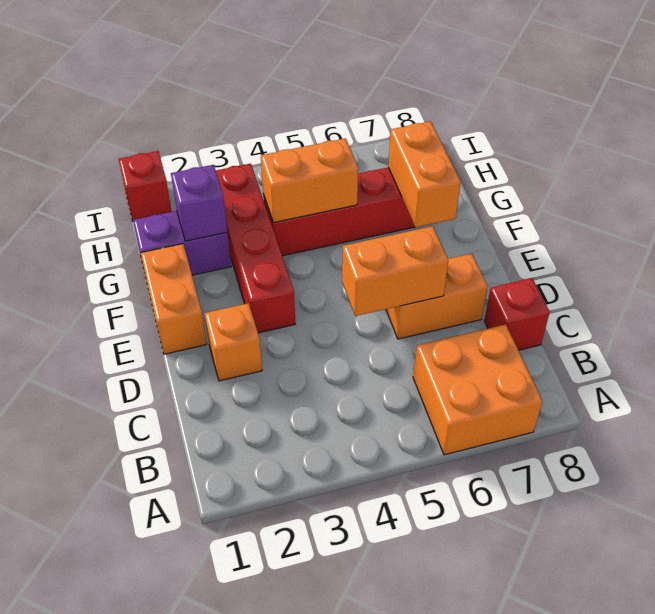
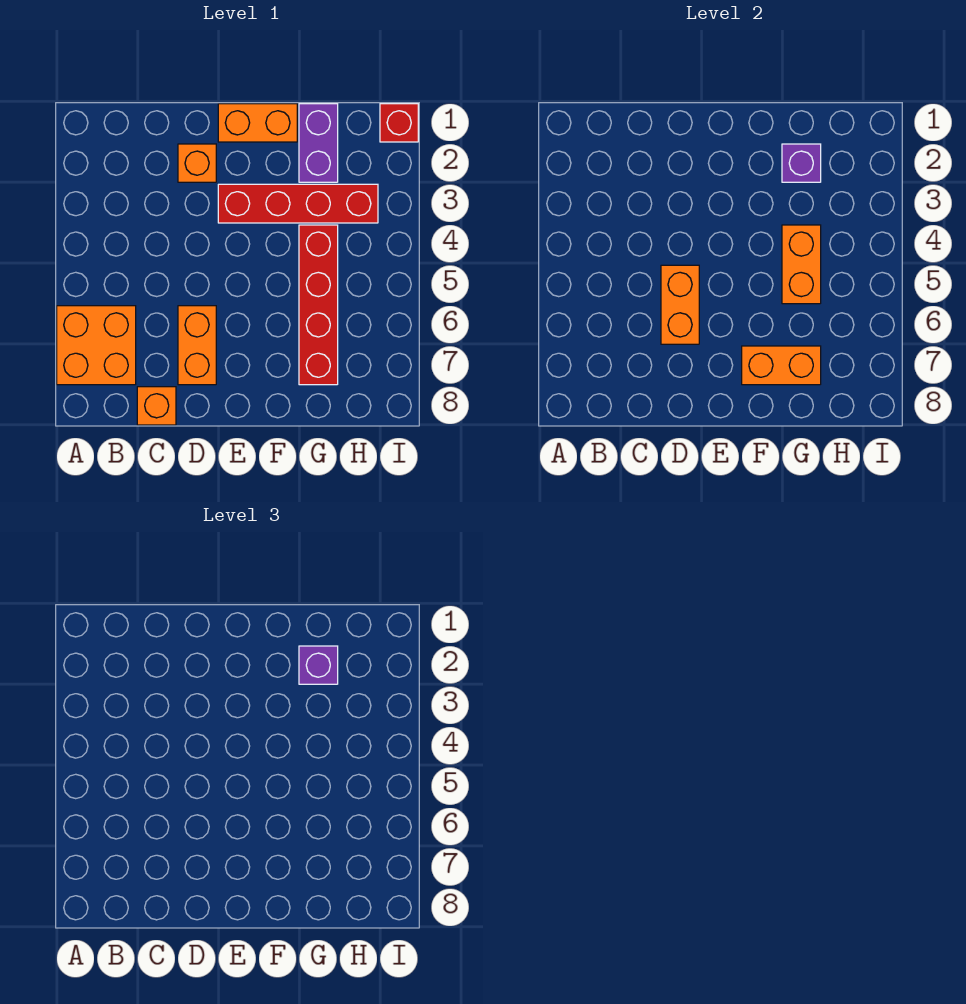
red 1x1 brick [484,278,550,350] -> orange 1x1 brick [137,387,176,425]
none -> purple 1x1 brick [299,646,338,684]

